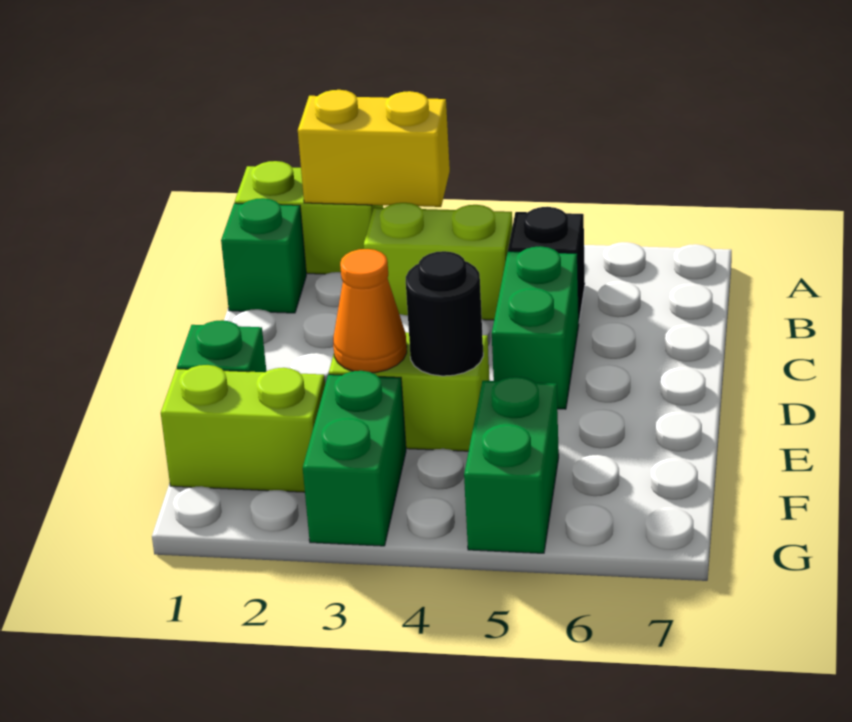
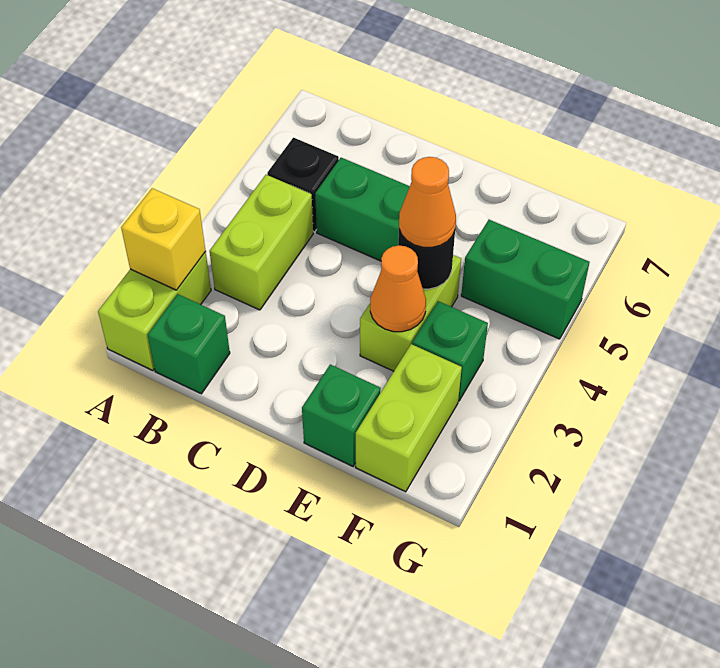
yellow 1x2 brick [298,90,450,207] -> yellow 1x1 brick [121,188,206,290]
none -> orange 1x1 cone [399,157,456,247]
green 1x2 brick [303,371,406,546] -> green 1x1 brick [412,301,488,401]

